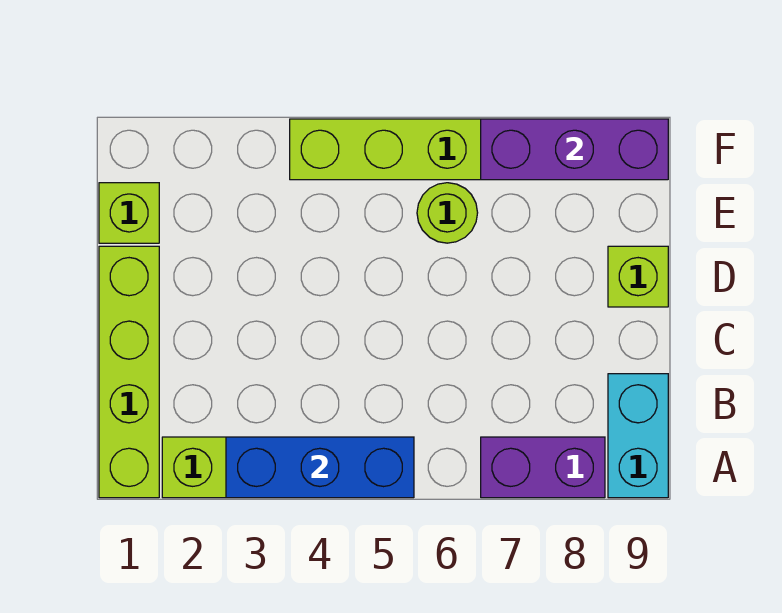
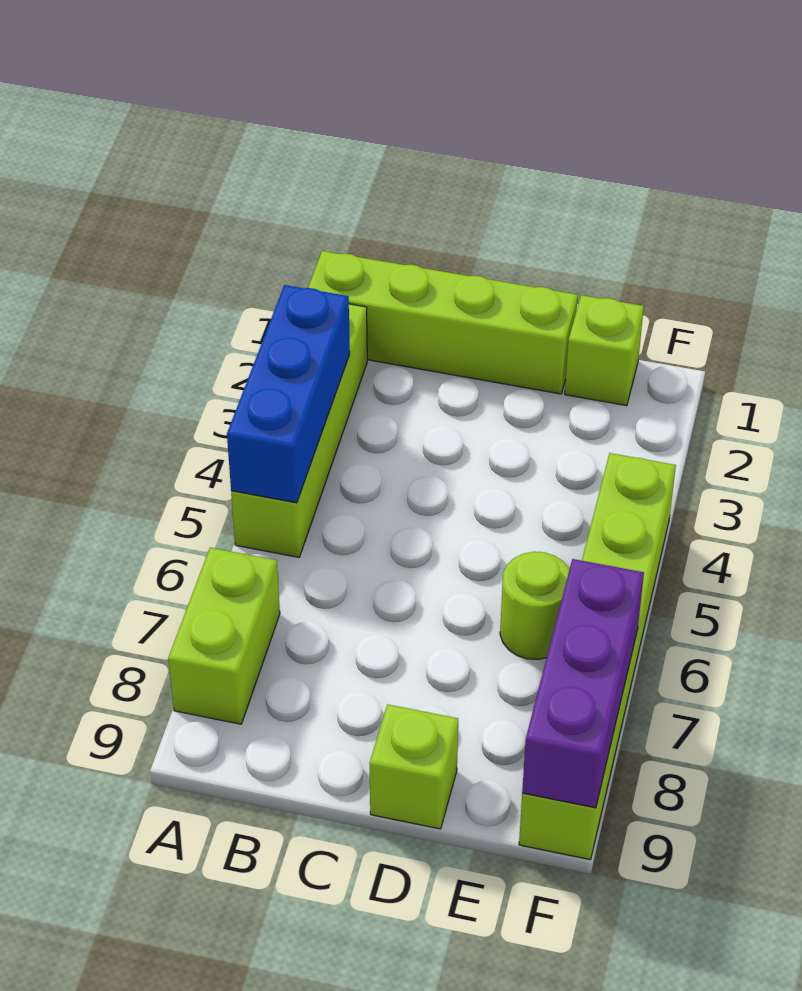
purple 1x2 brick [481,437,605,498] -> lime 1x2 brick [168,548,280,724]
cyan 1x2 brick [608,374,668,498] -> none

